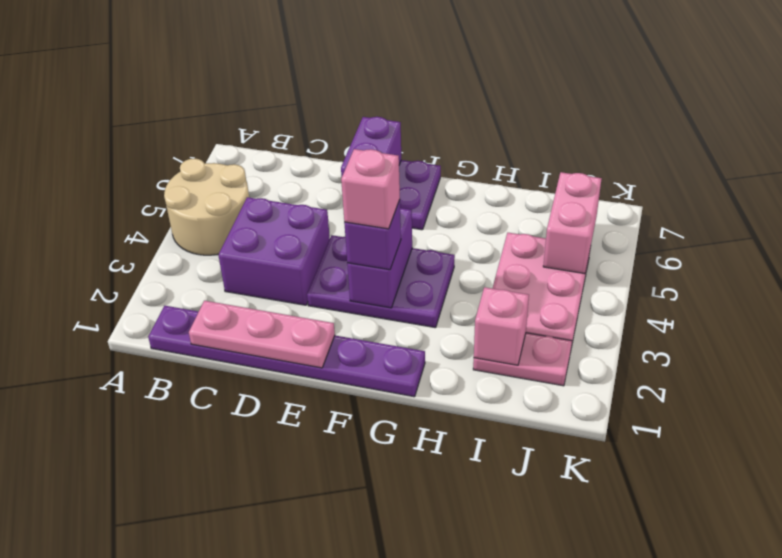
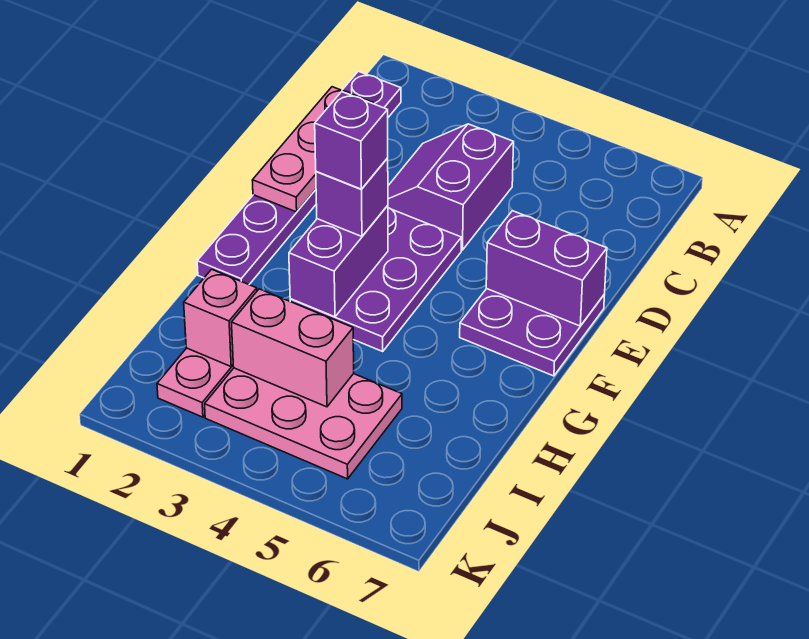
tan 2x2 round brick [164,158,249,255] -> none
purple 2x2 brick [218,197,330,305] -> purple 2x2 slope [388,124,514,250]
purple 1x2 brick [347,208,412,308] -> purple 1x2 brick turned to [289,205,388,317]
pink 1x1 brick [341,149,400,229] -> purple 1x1 brick [315,92,388,189]
pink 1x2 brick [543,172,602,274] -> pink 1x2 brick moved to [232,289,354,407]

